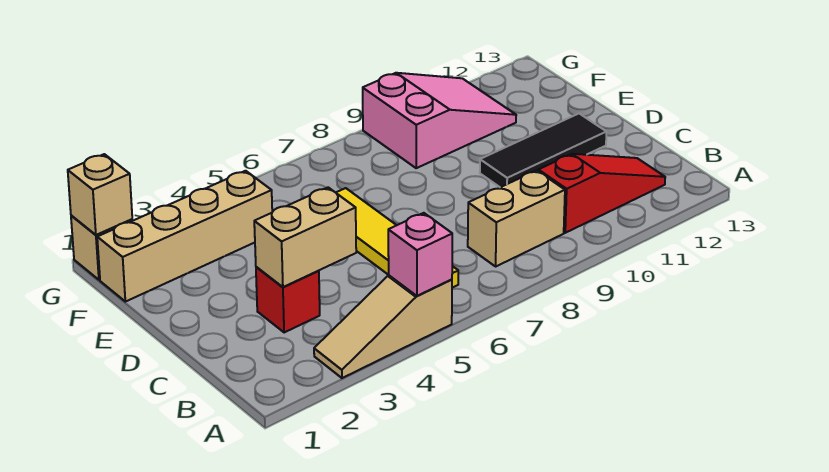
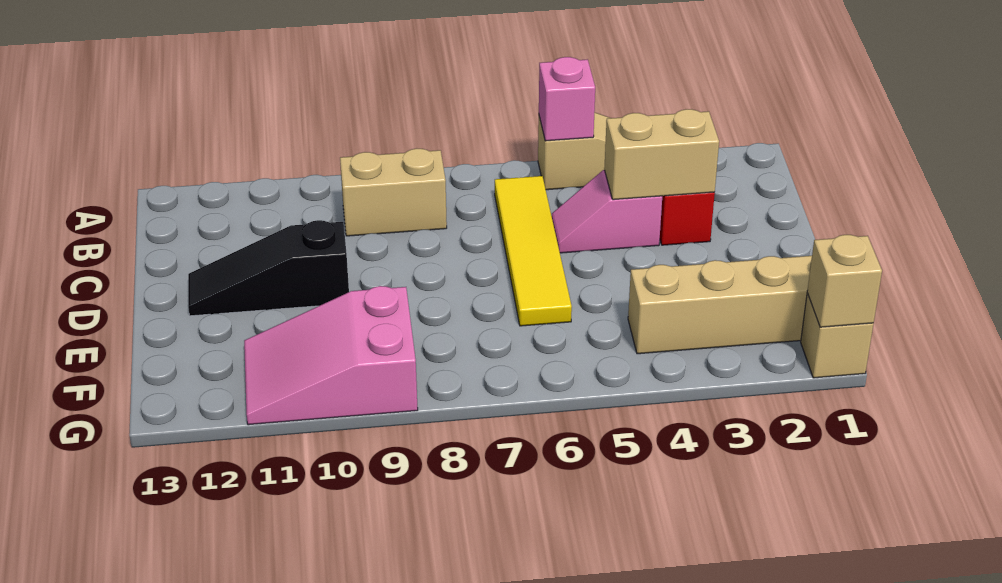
red 1x3 slope [538,154,665,233] -> none
none -> pink 1x2 slope [552,170,662,253]
black 1x3 tile [480,114,606,187] -> black 1x3 slope [188,220,349,316]

